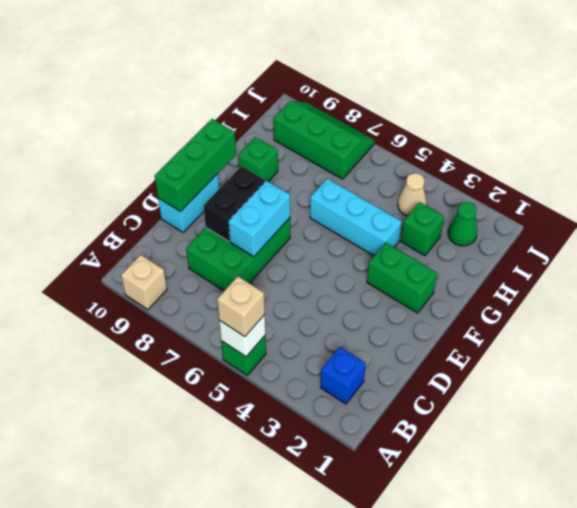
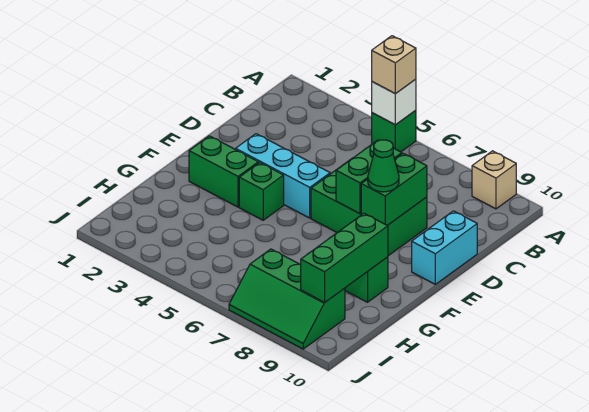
blue 1x1 brick [320,347,366,404] -> none
green 2x3 brick [186,218,290,291] -> green 2x3 brick turned to [311,159,427,256]
cyan 1x2 brick [229,181,290,257] -> green 1x2 brick [336,140,402,214]
black 1x2 brick [204,166,265,241] -> green 1x2 brick [361,153,427,225]
green 1x3 brick [155,119,236,212] -> green 1x3 brick moved to [301,213,388,302]
cyan 1x3 brick [310,179,402,256] -> cyan 1x3 brick moved to [236,134,330,218]
green 1x1 brick [401,202,444,256] -> green 1x1 brick moved to [239,162,284,220]
green 1x1 cone [448,202,477,246] -> green 1x1 cone moved to [368,140,399,192]
tan 1x1 cone [398,173,426,216] -> none

